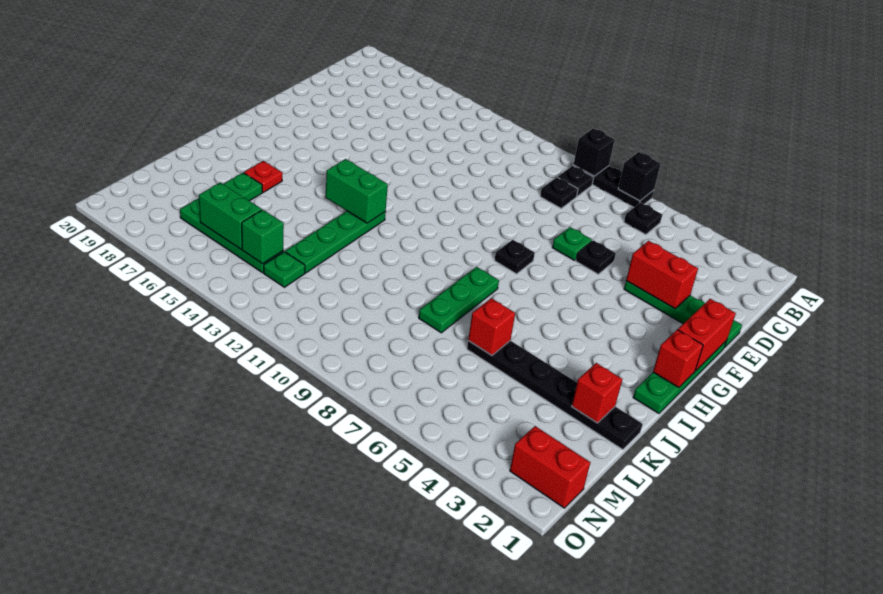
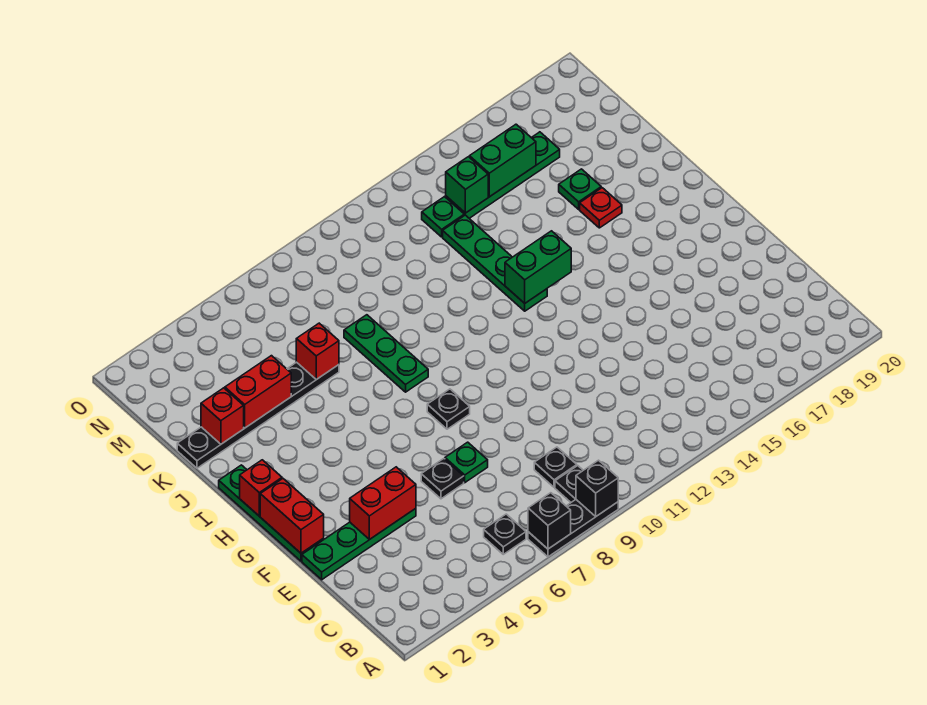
red 1x2 brick [510,426,590,508] -> red 1x2 brick moved to [225,356,291,428]

